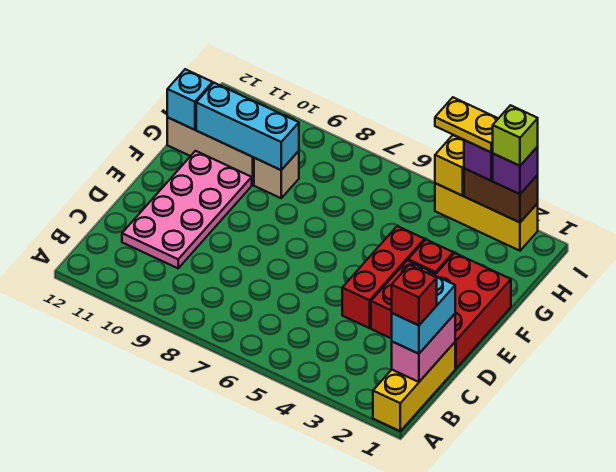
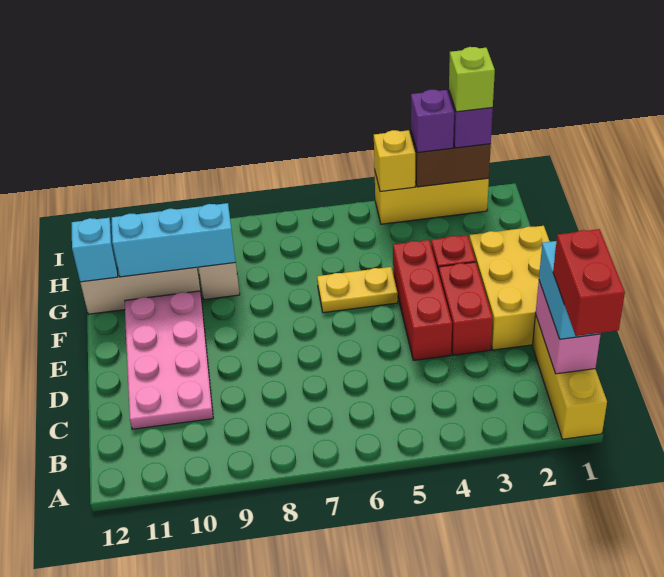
red 1x1 brick [392,265,437,325] -> red 1x2 brick [553,229,625,336]
red 2x3 brick [435,253,511,368] -> yellow 2x3 brick [469,226,550,350]
yellow 1x2 plate [435,98,498,152] -> yellow 1x2 plate moved to [317,267,398,313]

